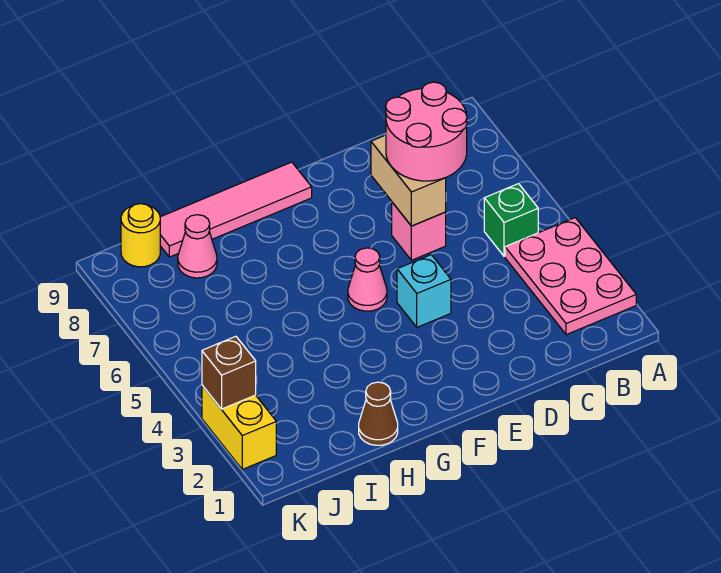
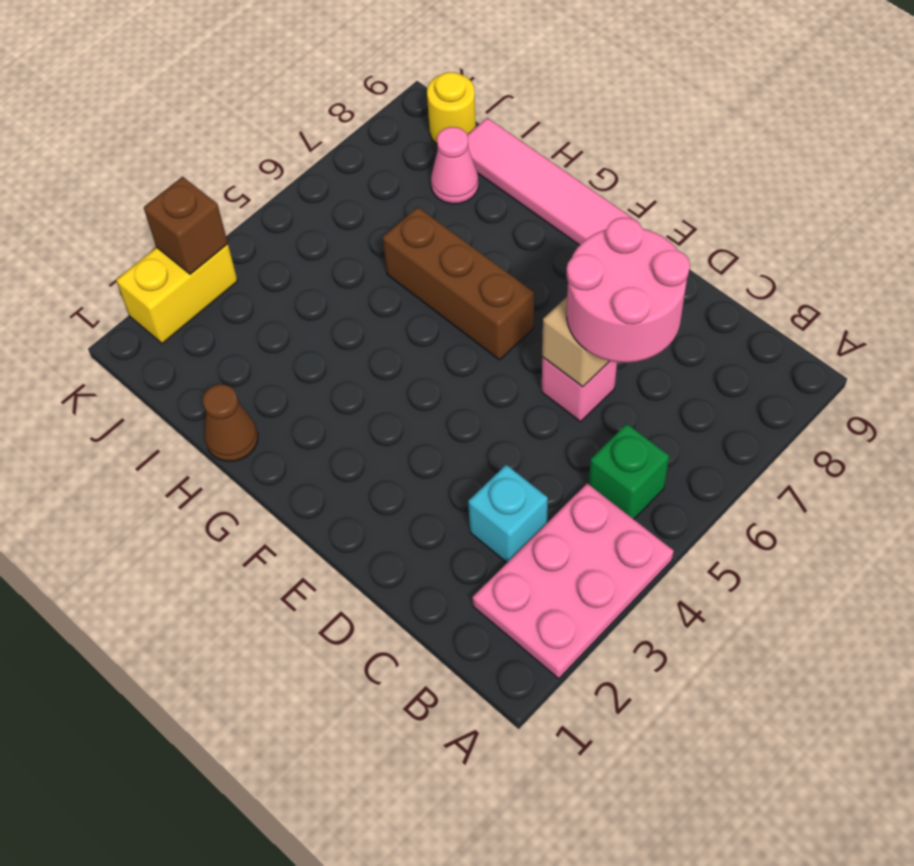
cyan 1x1 brick [397,255,451,327] -> cyan 1x1 brick moved to [468,465,548,562]
pink 1x1 cone [348,248,387,311] -> none
none -> brown 1x3 brick [382,207,534,360]

